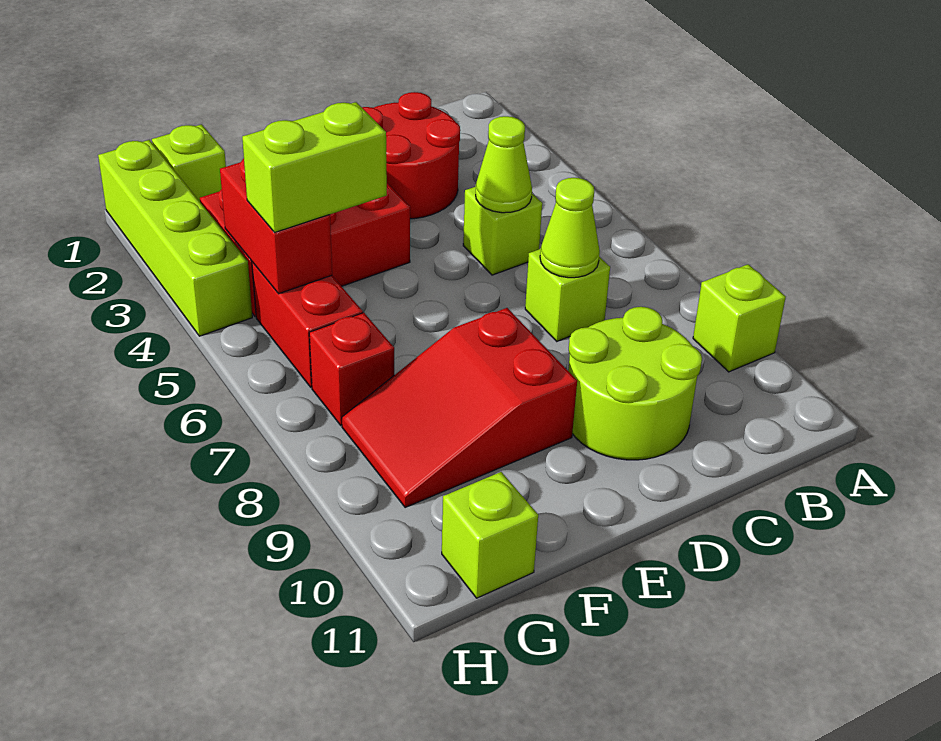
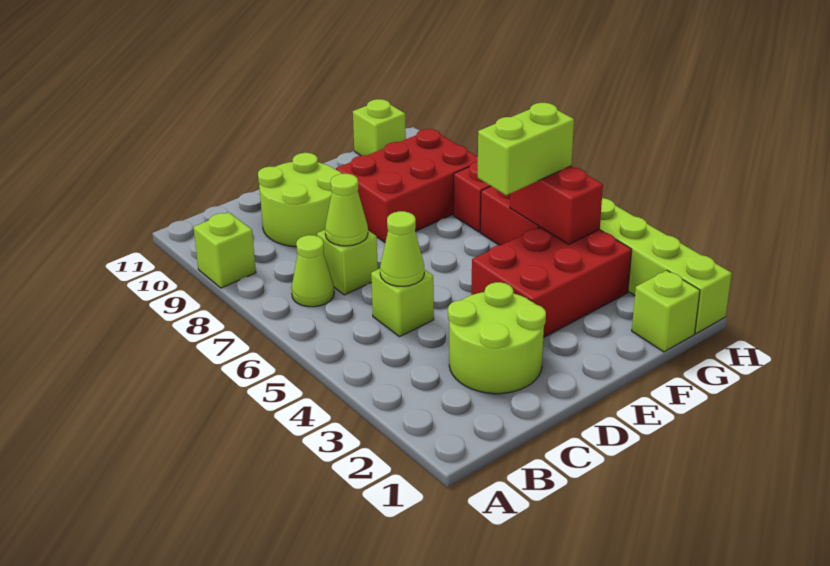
none -> lime 1x1 cone [291,235,334,307]
red 2x2 round brick [362,92,460,219] -> lime 2x2 round brick [448,282,546,394]
red 2x3 slope [342,308,577,508] -> red 2x3 brick [336,129,478,242]

